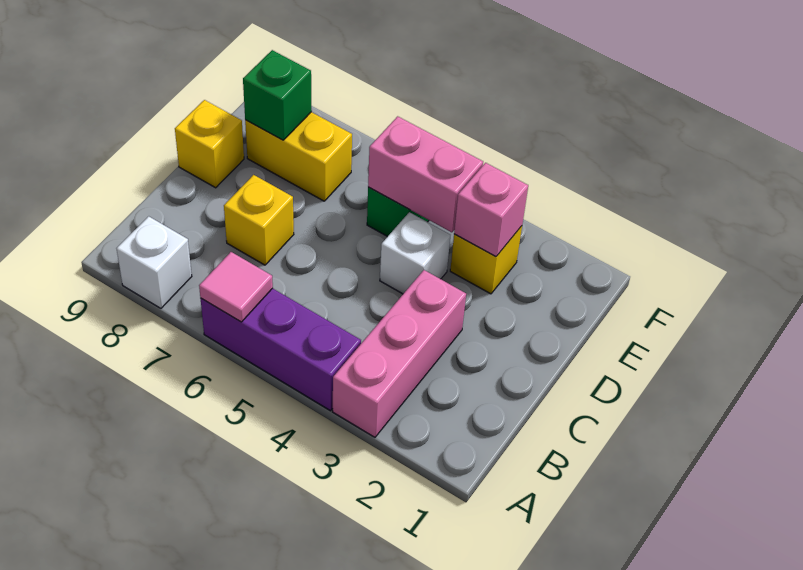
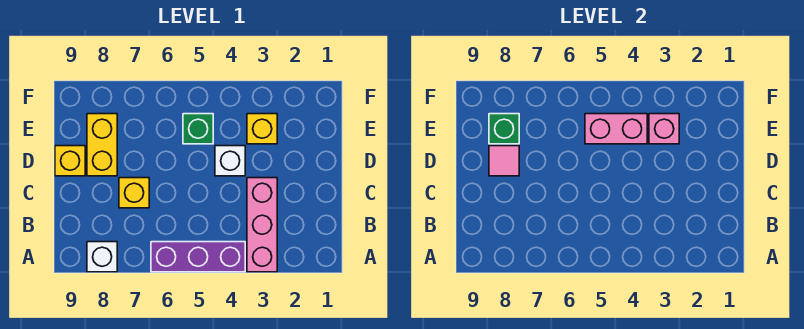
pink 1x1 tile [199,252,273,322] -> pink 1x1 tile moved to [489,146,519,176]
yellow 1x2 brick [245,112,352,201] -> yellow 1x2 brick turned to [87,114,117,176]

